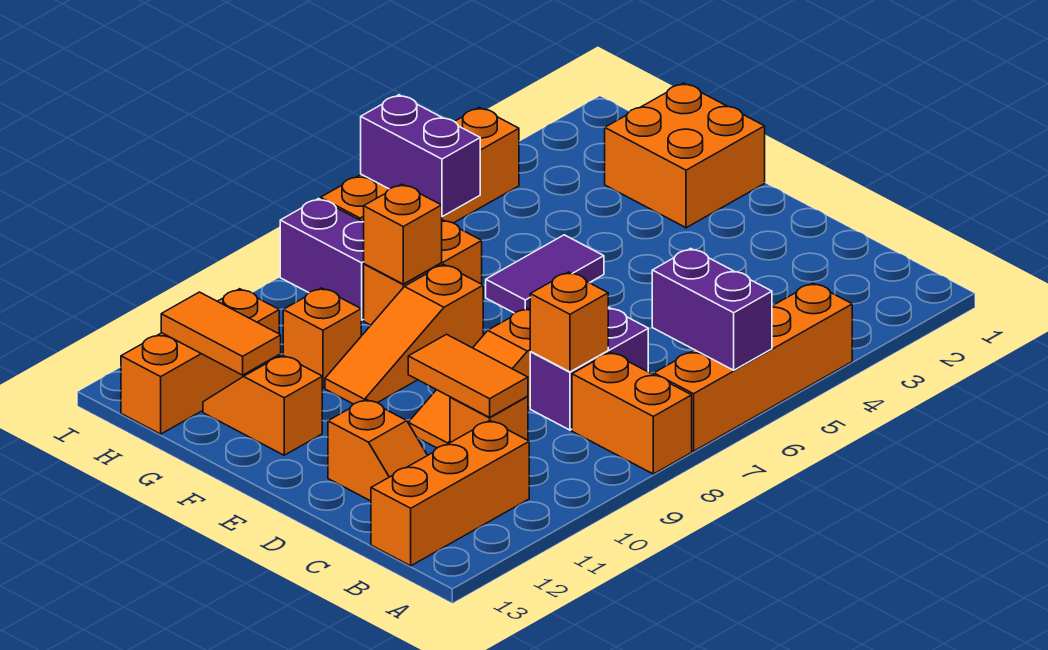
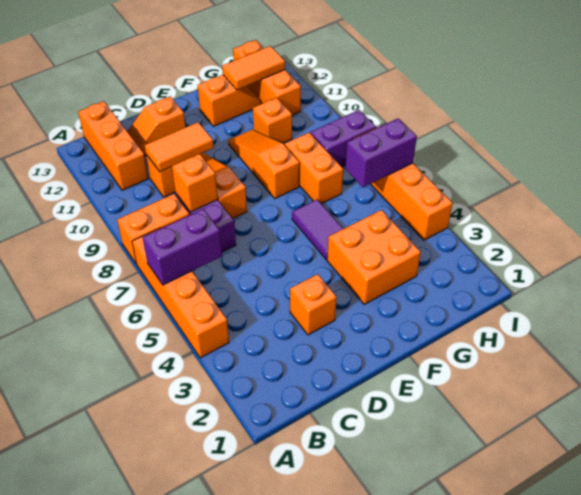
orange 2x2 brick [605,83,765,228] -> orange 2x2 brick moved to [327,210,421,304]
orange 1x1 brick [364,184,442,284] -> orange 1x1 brick moved to [290,274,337,335]

